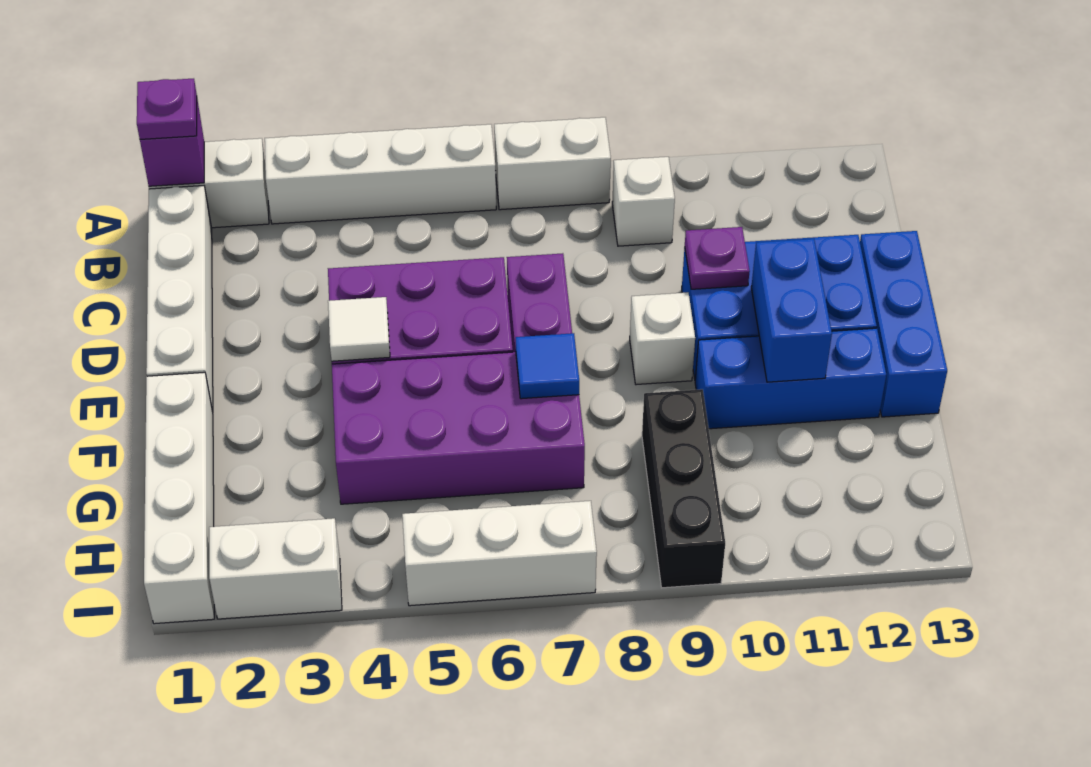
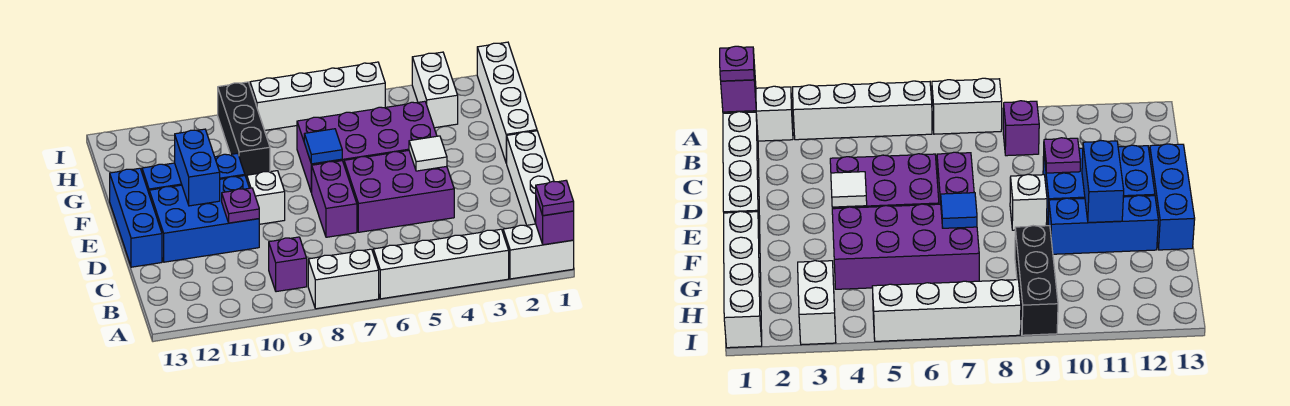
white 1x1 brick [612,157,675,246] -> purple 1x1 brick [269,237,307,292]
white 1x2 brick [209,518,342,619] -> white 1x2 brick turned to [412,52,458,128]
white 1x3 brick [402,501,597,606] -> white 1x4 brick [250,62,385,130]

